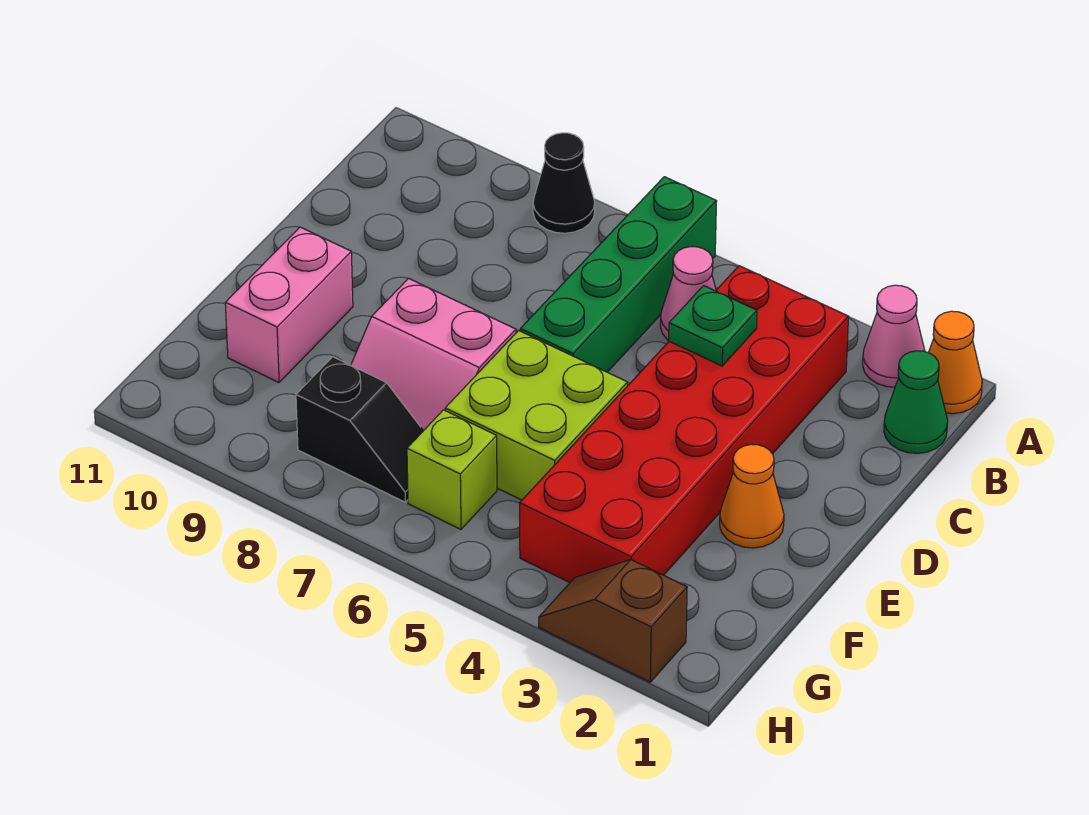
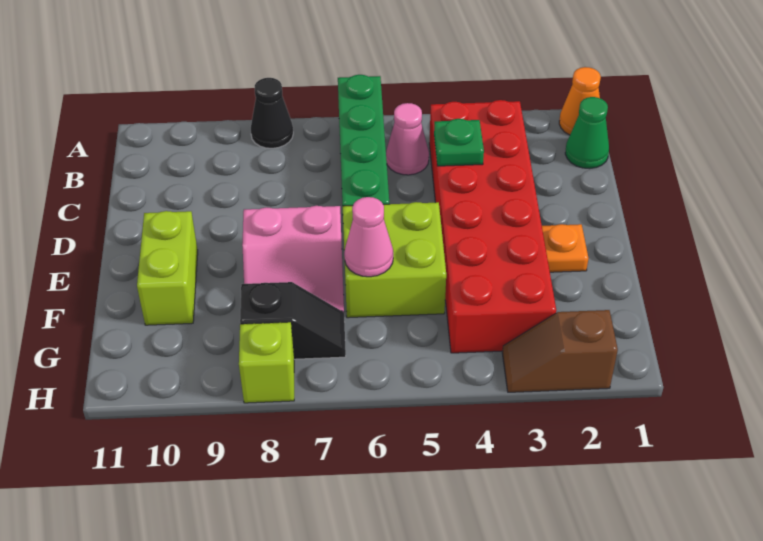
pink 1x1 cone [863,285,925,387] -> pink 1x1 cone moved to [344,197,393,277]
orange 1x1 cone [720,444,784,548] -> orange 1x1 plate [542,224,588,272]
pink 1x2 brick [225,227,353,382] -> lime 1x2 brick [137,211,198,325]
lime 1x1 brick [407,410,497,529] -> lime 1x1 brick moved to [239,322,294,403]

